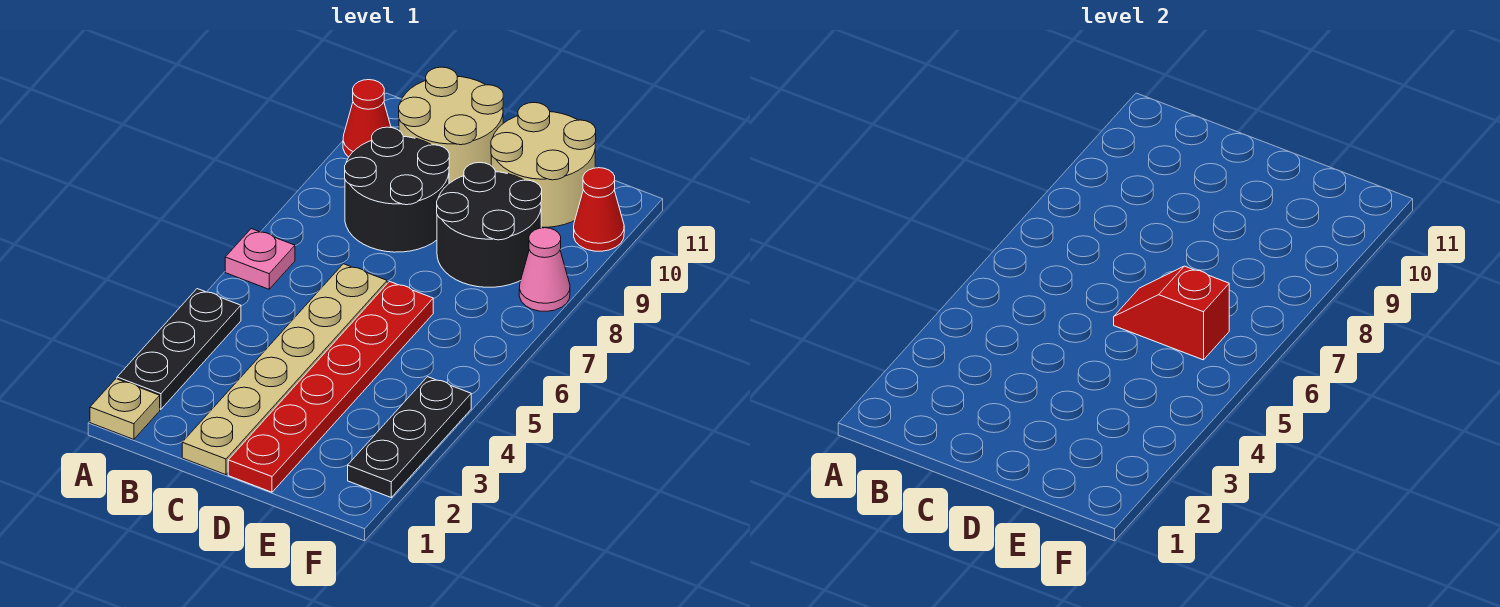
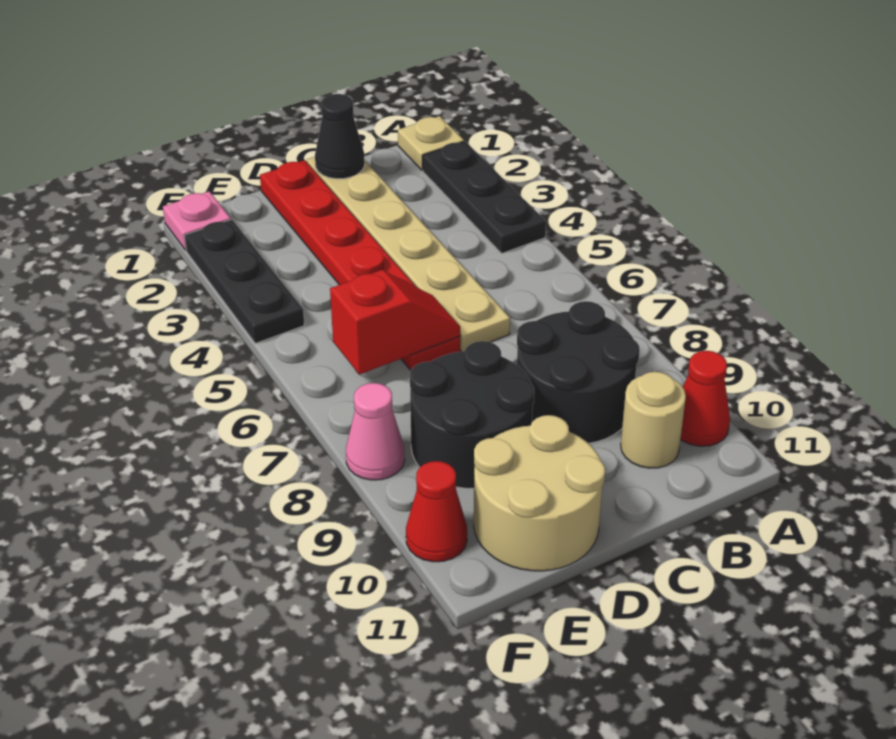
pink 1x1 plate [225,229,295,289] -> pink 1x1 plate moved to [163,191,231,250]
tan 2x2 round brick [399,67,503,183] -> tan 1x1 round brick [621,372,686,468]
none -> black 1x1 cone [315,94,365,179]

